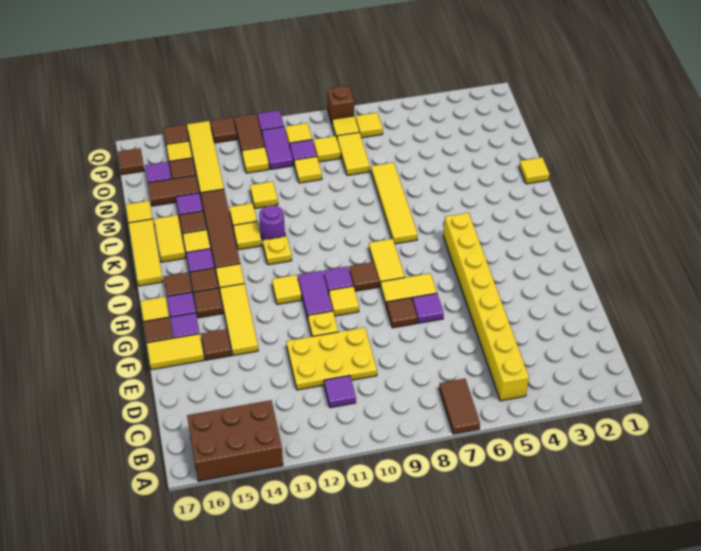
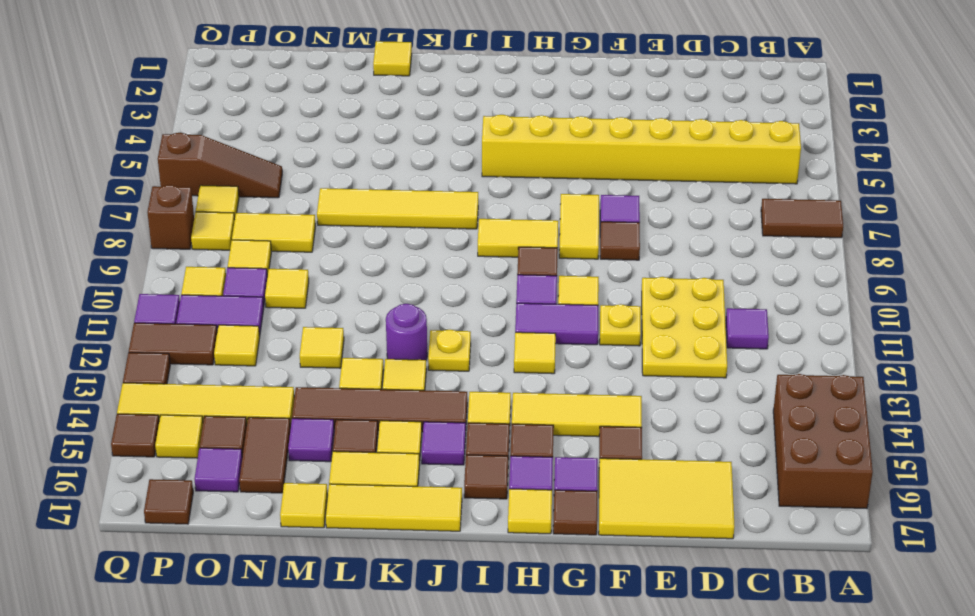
yellow 1x2 tile [147,334,204,370] -> yellow 2x3 tile [599,458,735,539]
none -> brown 1x3 slope [158,133,282,198]

